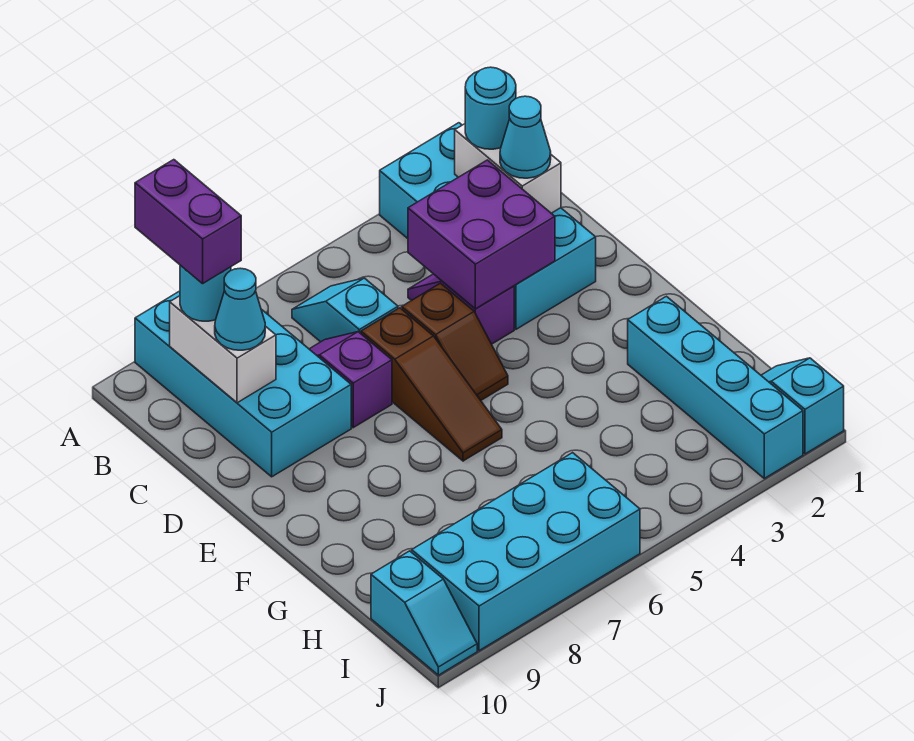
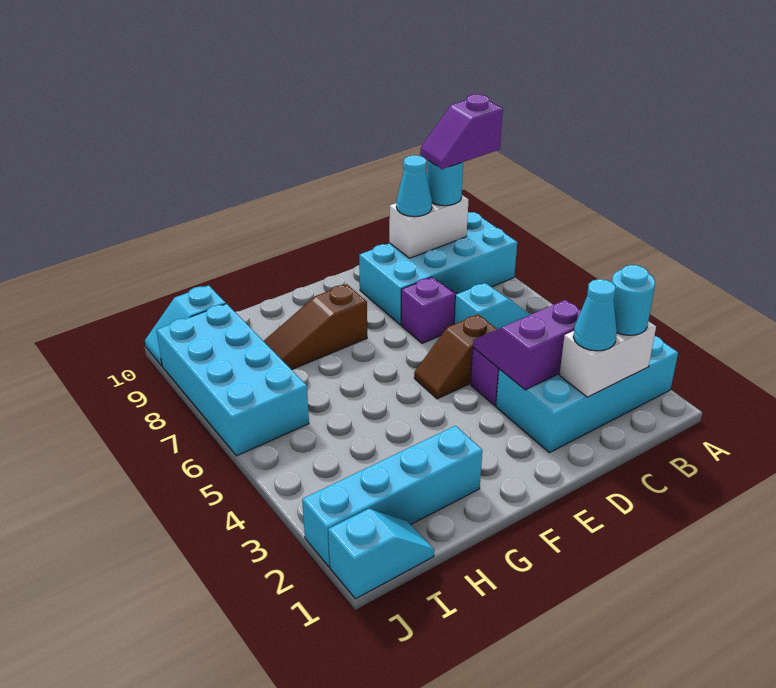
purple 1x2 brick [135,160,241,284] -> purple 1x2 slope [420,94,503,169]
purple 2x2 brick [408,160,555,309] -> purple 2x2 slope [473,300,581,390]
brown 1x3 slope [361,308,502,461] -> brown 1x3 slope moved to [264,284,367,370]

